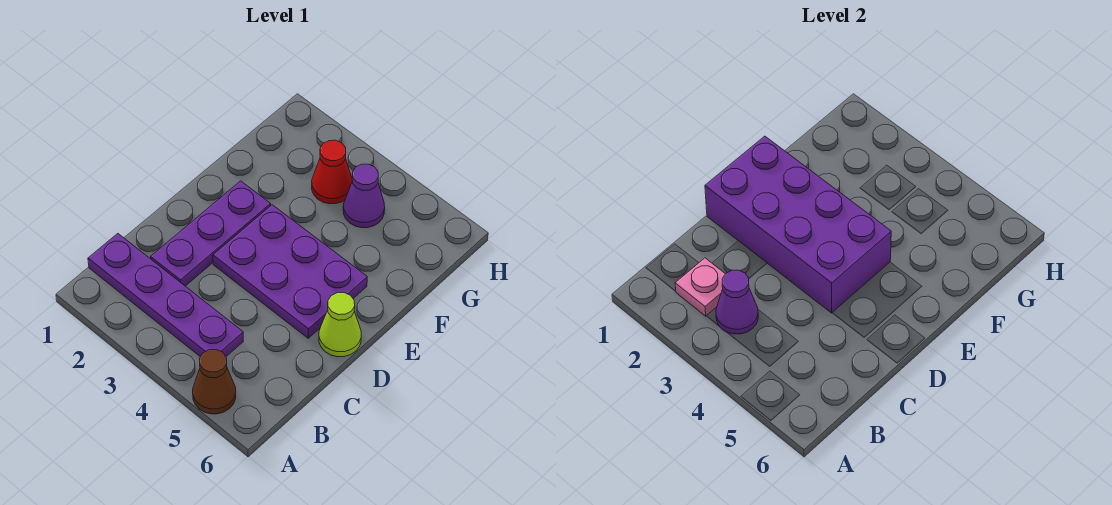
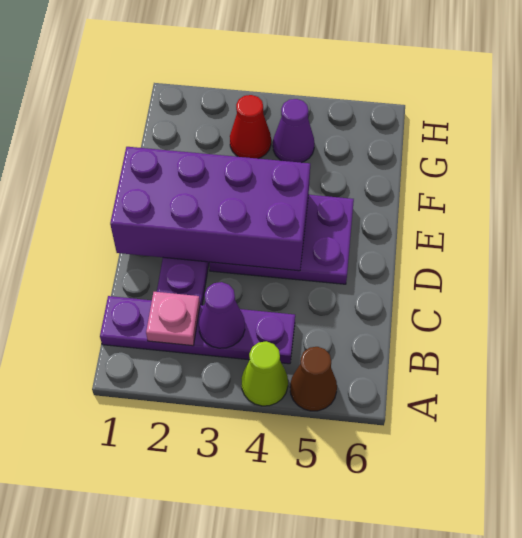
lime 1x1 cone [319,293,361,357] -> lime 1x1 cone moved to [241,341,288,406]

